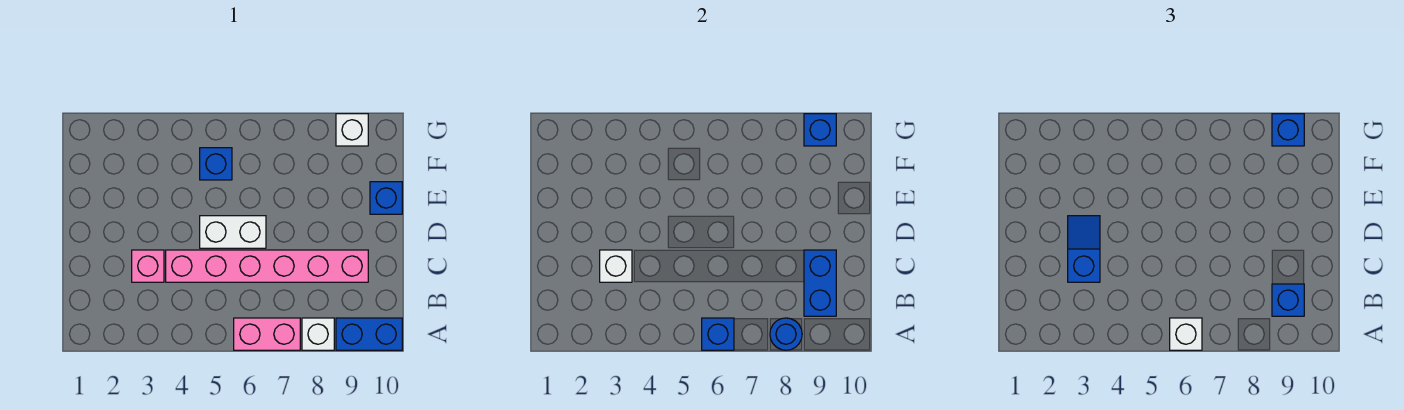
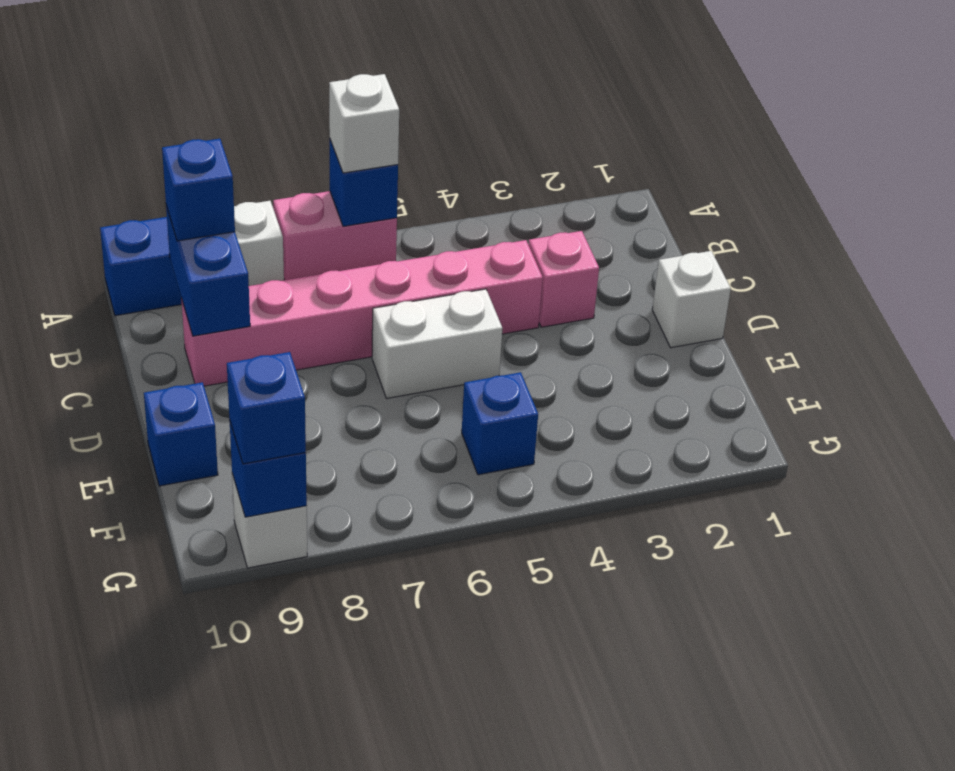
blue 1x1 round brick [770,318,802,350] -> none
white 1x1 brick [600,250,632,282] -> white 1x1 brick moved to [652,251,731,348]
blue 1x2 slope [1068,216,1100,282] -> none

